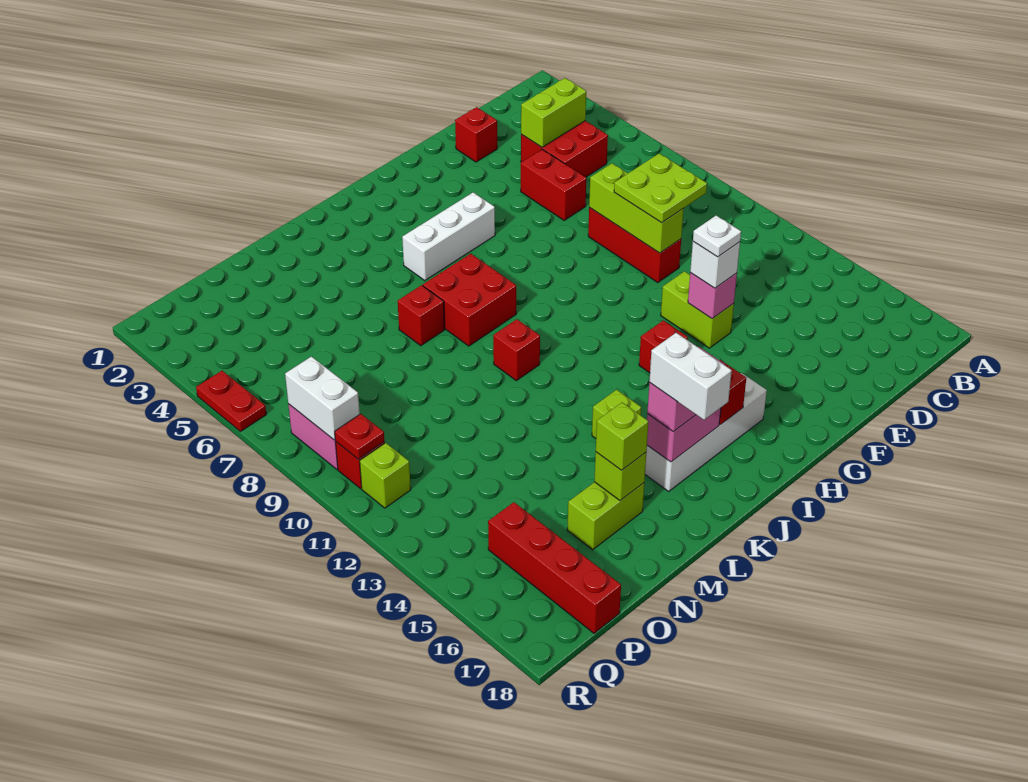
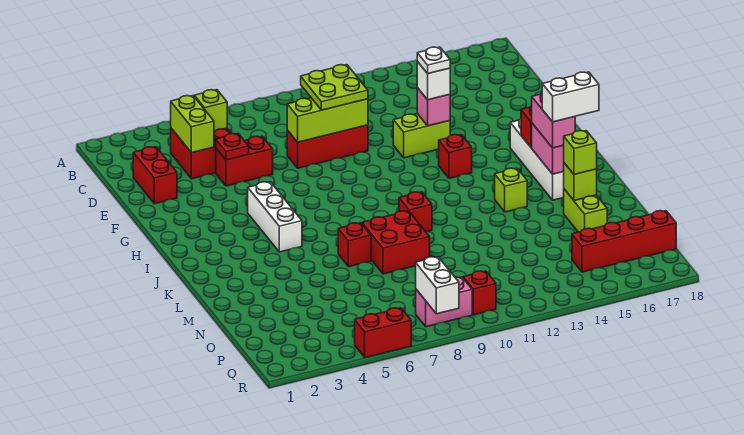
red 1x1 brick [455,107,497,162] -> red 1x2 brick [133,147,177,204]
red 2x2 brick [423,254,516,346] -> red 2x2 brick moved to [362,211,430,274]
white 1x2 brick [285,357,360,440] -> white 1x2 brick turned to [416,257,459,314]
red 1x1 plate [335,414,384,459] -> red 1x1 plate moved to [216,134,249,160]
lime 1x1 brick [360,443,411,508] -> lime 1x1 brick moved to [194,90,227,131]
red 1x2 plate [196,371,266,431] -> red 1x2 brick [355,308,411,358]

